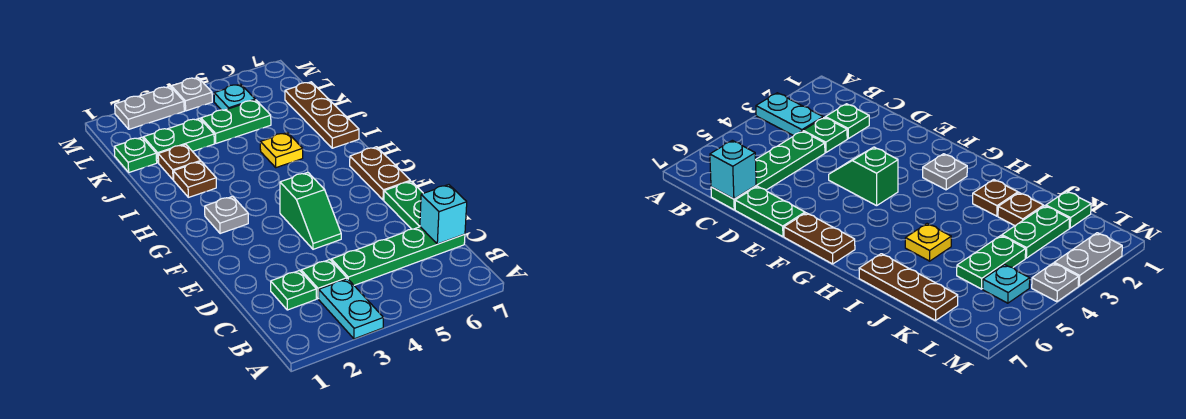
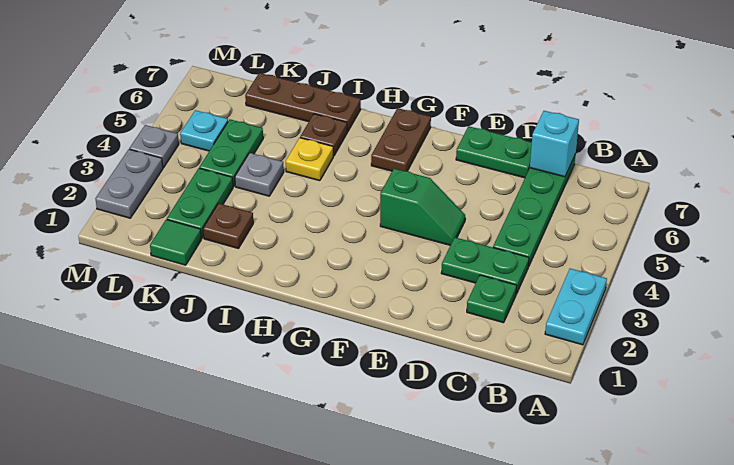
cyan 1x2 plate [319,279,383,339] -> cyan 1x2 plate turned to [545,268,607,345]
green 1x1 plate [301,260,347,299] -> green 1x2 plate [441,237,529,294]
brown 1x2 plate [350,147,410,200] -> brown 1x2 plate turned to [371,108,431,171]
grey 1x1 plate [205,196,248,234] -> grey 1x1 plate moved to [235,153,284,196]
brown 1x1 plate [173,162,216,197] -> brown 1x1 plate moved to [300,114,347,156]
green 1x1 plate [114,137,157,172] -> green 1x1 tile [150,220,201,265]

